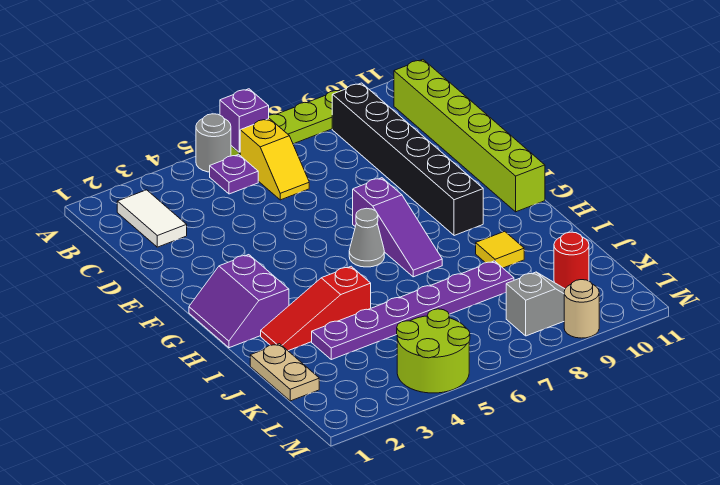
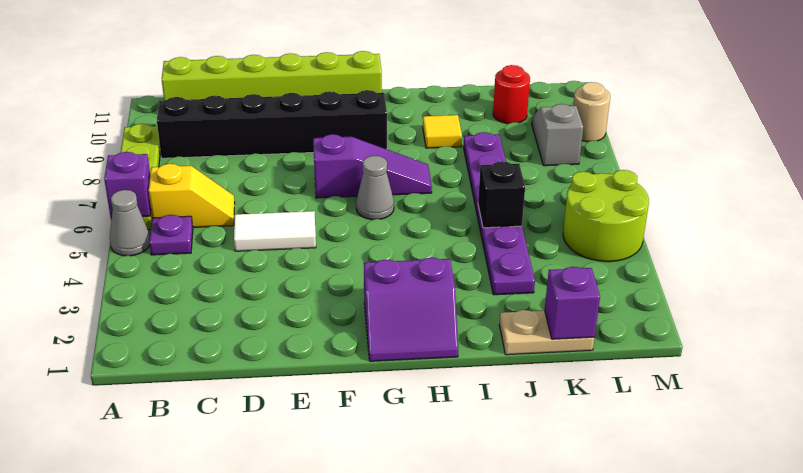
grey 1x1 round brick [196,114,231,172] -> grey 1x1 cone [110,190,150,256]
white 1x2 tile [117,190,187,247] -> white 1x2 tile moved to [234,211,316,251]
red 1x3 slope [261,266,371,351] -> none
none -> black 1x1 brick [478,161,525,228]
none -> purple 1x1 brick [545,267,600,339]

